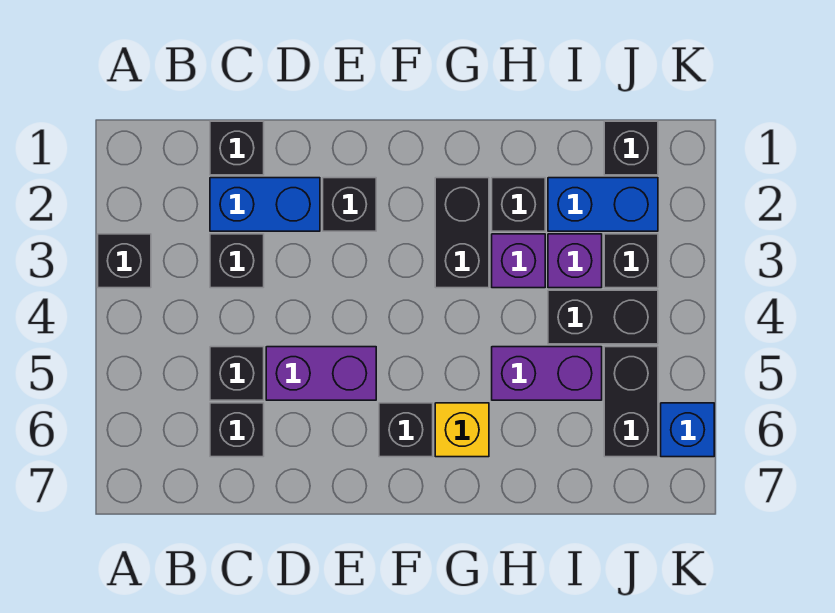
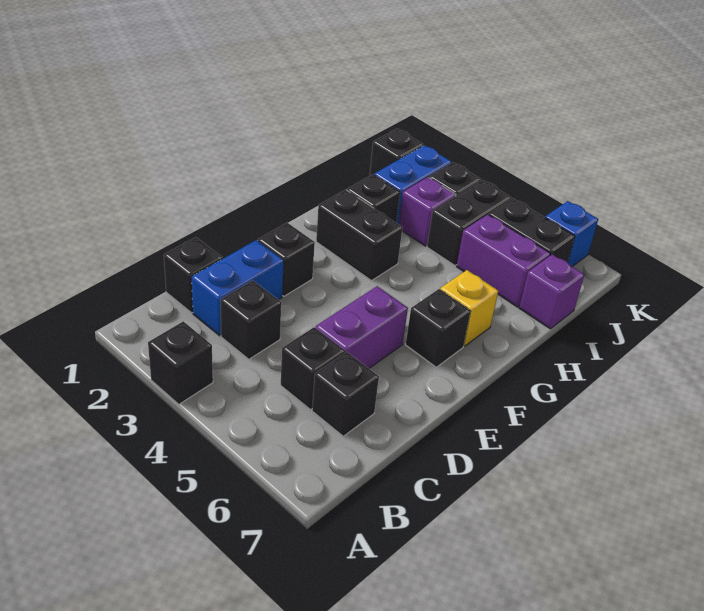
purple 1x1 brick [492,234,545,288] -> purple 1x1 brick moved to [519,254,584,329]
purple 1x2 brick [492,347,602,400] -> purple 1x2 brick turned to [457,214,551,307]

